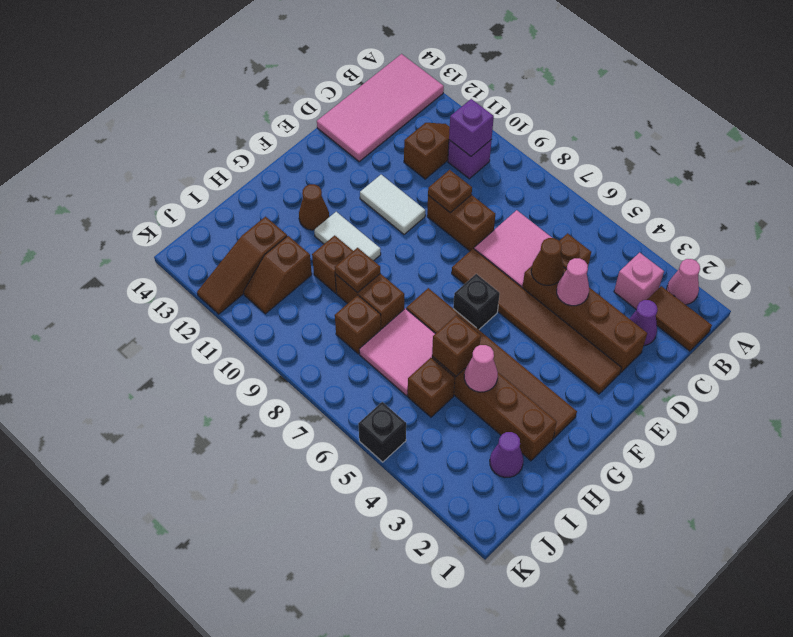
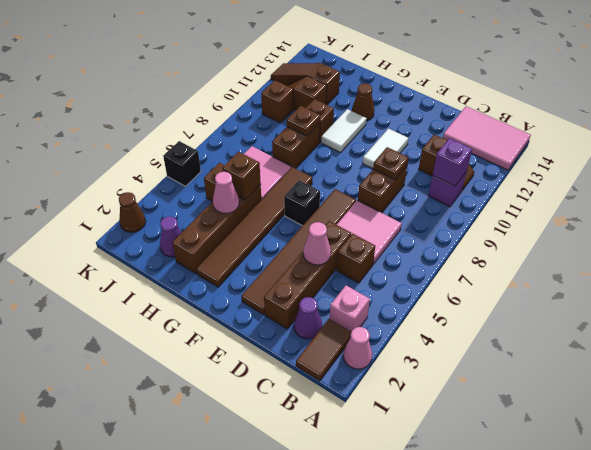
pink 2x4 tile [317,54,444,162] -> pink 2x3 tile [443,106,531,170]
brown 1x1 cone [531,238,564,285] -> brown 1x1 cone moved to [119,192,146,232]
brown 1x1 brick [335,295,381,354] -> brown 1x1 brick moved to [261,80,293,123]

